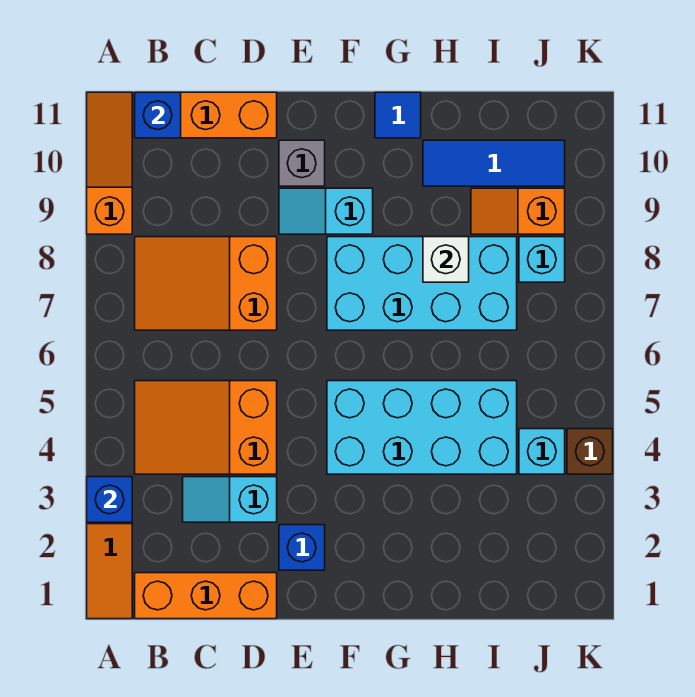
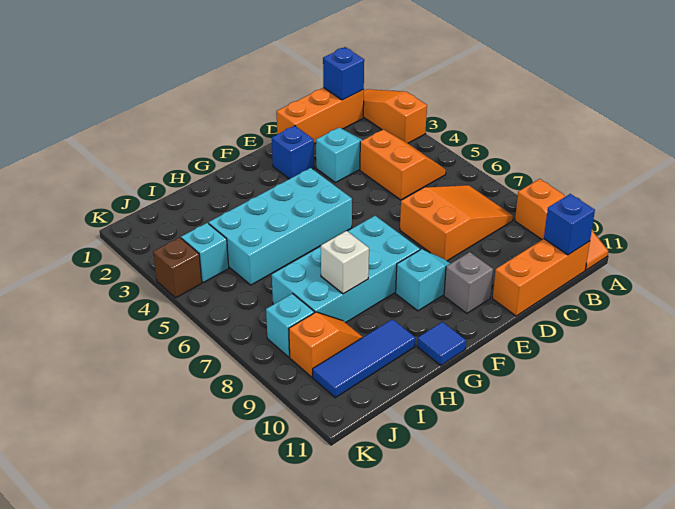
blue 1x1 brick [87,477,132,522] -> blue 1x1 brick moved to [323,47,364,100]
orange 2x3 slope [135,381,277,474] -> orange 2x2 slope [360,130,446,200]

